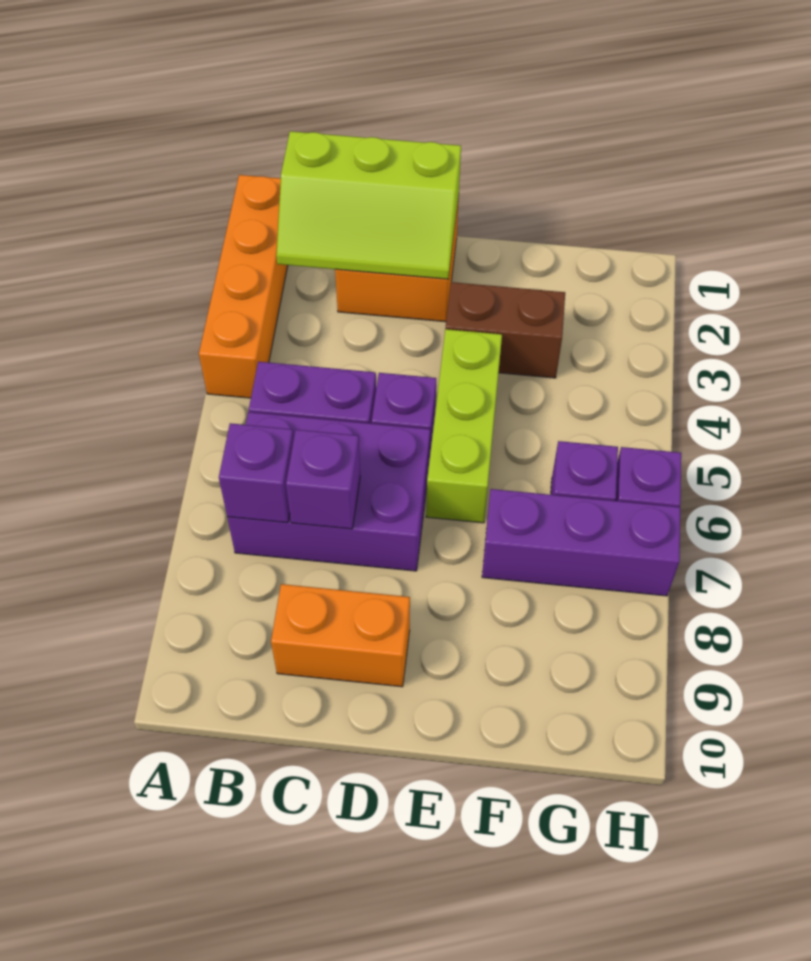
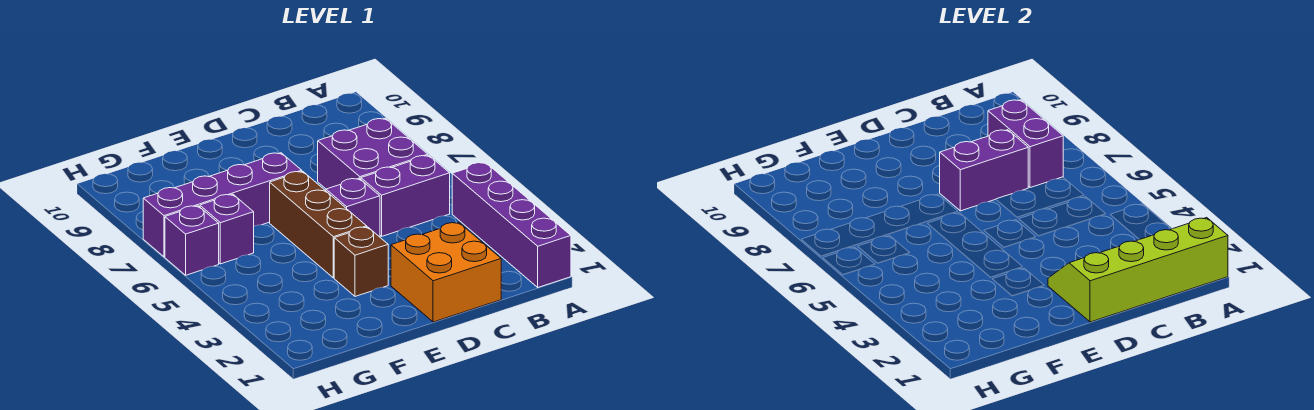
orange 1x4 brick [199,175,288,398] -> purple 1x4 brick [452,162,571,287]
lime 2x3 slope [276,131,461,279] -> lime 2x4 slope [1048,218,1228,322]
purple 2x3 brick [227,412,430,571] -> purple 2x2 brick [318,118,428,189]
purple 1x1 brick [219,423,294,523] -> purple 1x2 brick [988,100,1063,188]
purple 1x1 brick [286,430,360,529] -> purple 1x2 brick [940,130,1028,211]
orange 1x2 brick [271,584,410,687] -> none
brown 1x2 brick [445,282,565,378] -> brown 1x1 brick [334,227,388,296]
lime 1x3 brick [426,329,502,523] -> brown 1x3 brick [270,171,367,278]
purple 1x3 brick [482,489,680,596] -> purple 1x4 brick [143,153,302,257]

